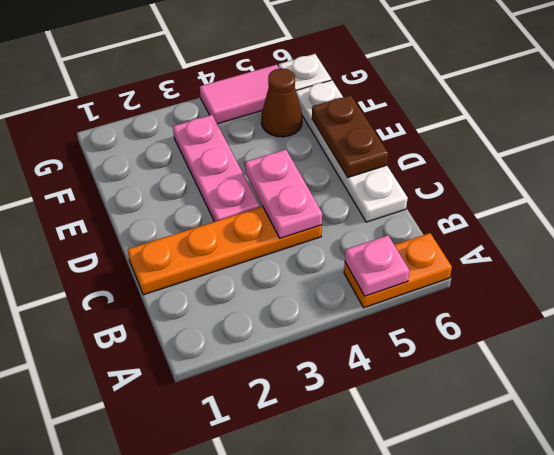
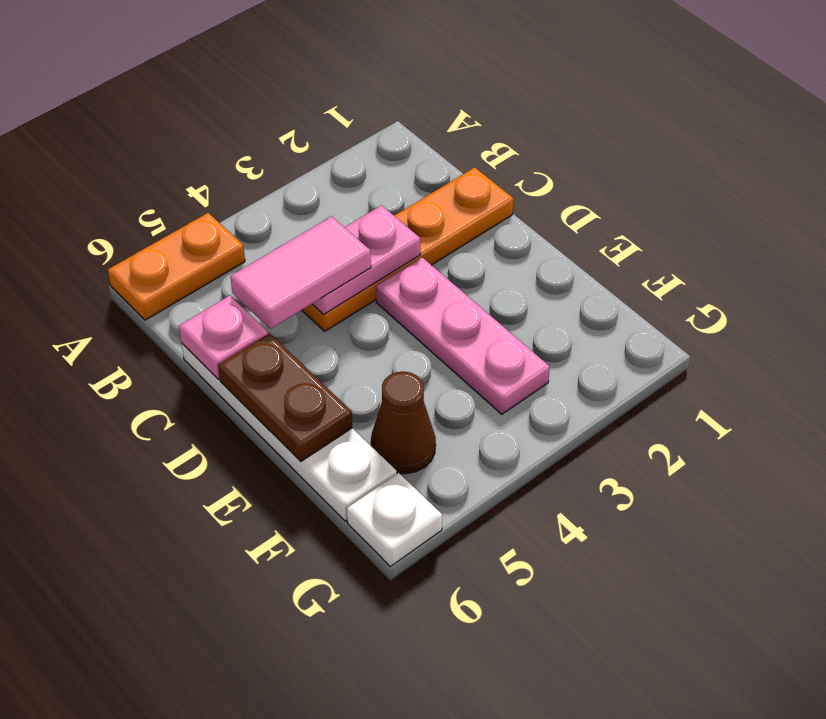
pink 1x1 plate [345,235,409,296] -> pink 1x1 plate moved to [179,296,268,379]
pink 1x2 plate [245,149,322,238] -> pink 1x2 plate turned to [312,205,420,315]
pink 1x2 tile [200,65,279,124] -> pink 1x2 tile moved to [230,216,371,329]

